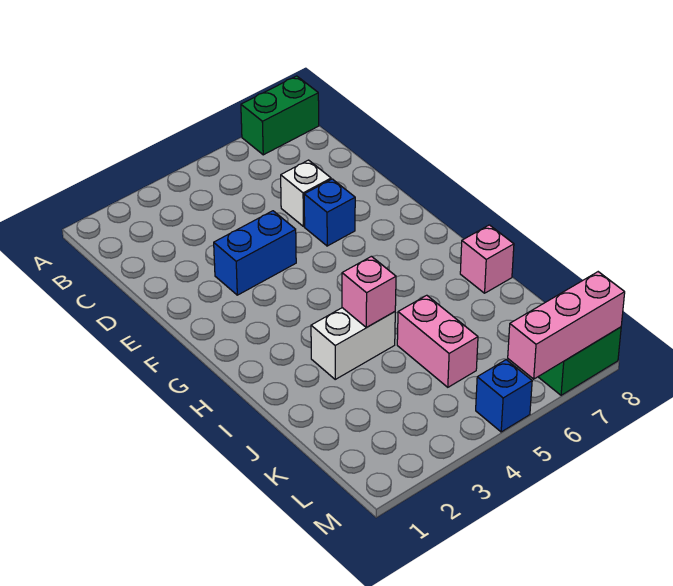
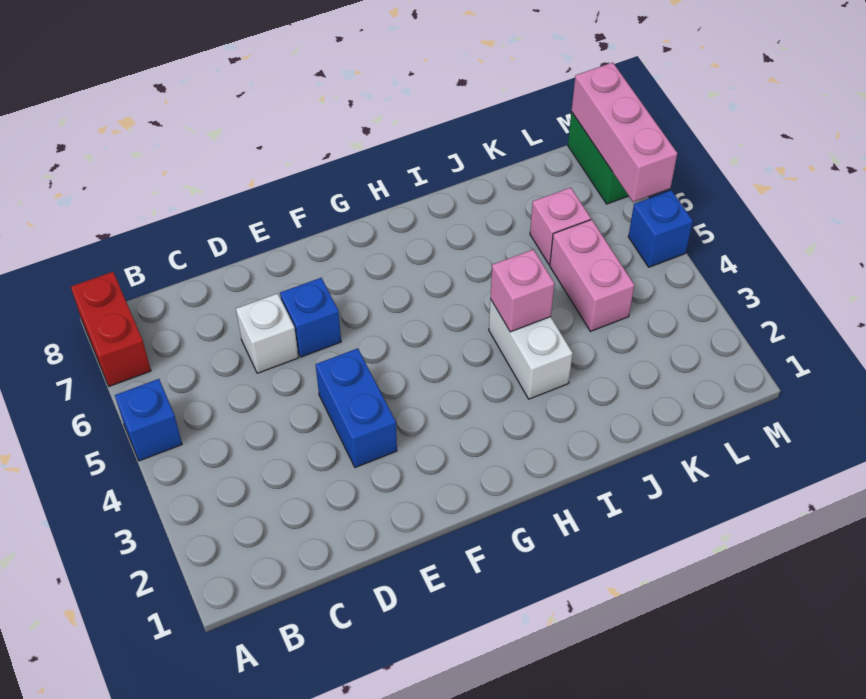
none -> blue 1x1 brick [115,379,182,461]
green 1x2 brick [241,76,319,155] -> red 1x2 brick [71,272,151,386]
pink 1x1 brick [460,225,514,293] -> pink 1x1 brick moved to [530,187,591,264]
pink 1x2 brick [397,295,478,387] -> pink 1x2 brick turned to [550,220,634,331]

